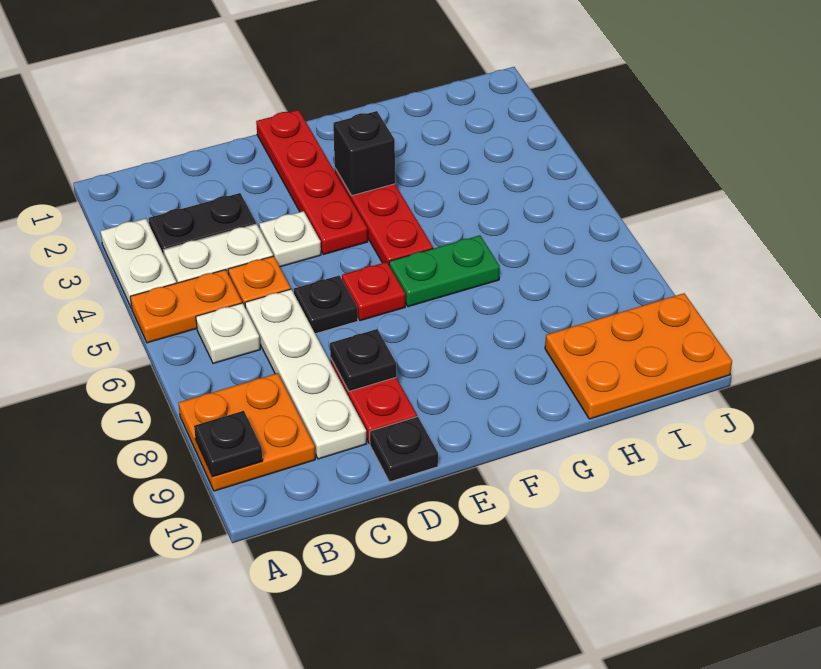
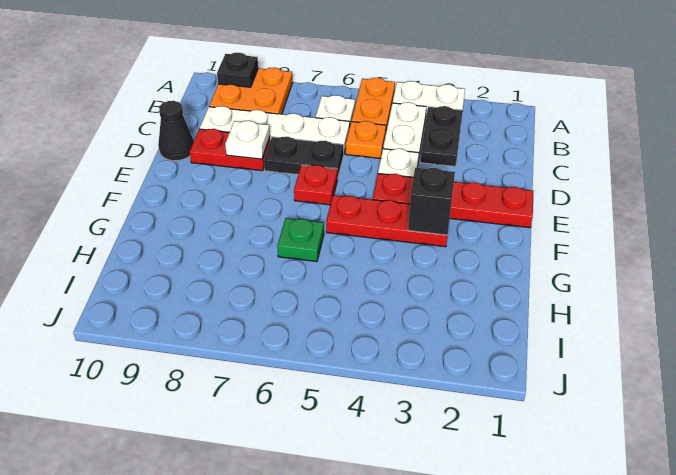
black 1x1 plate [294,276,358,334] -> black 1x2 plate [264,137,344,179]
black 1x1 plate [330,329,396,391] -> white 1x1 plate [225,121,270,159]
black 1x1 plate [370,417,438,482] -> black 1x1 cone [158,101,194,161]
green 1x2 plate [389,235,500,307] -> green 1x1 plate [277,218,324,262]
orange 2x3 plate [545,293,732,419] -> none

